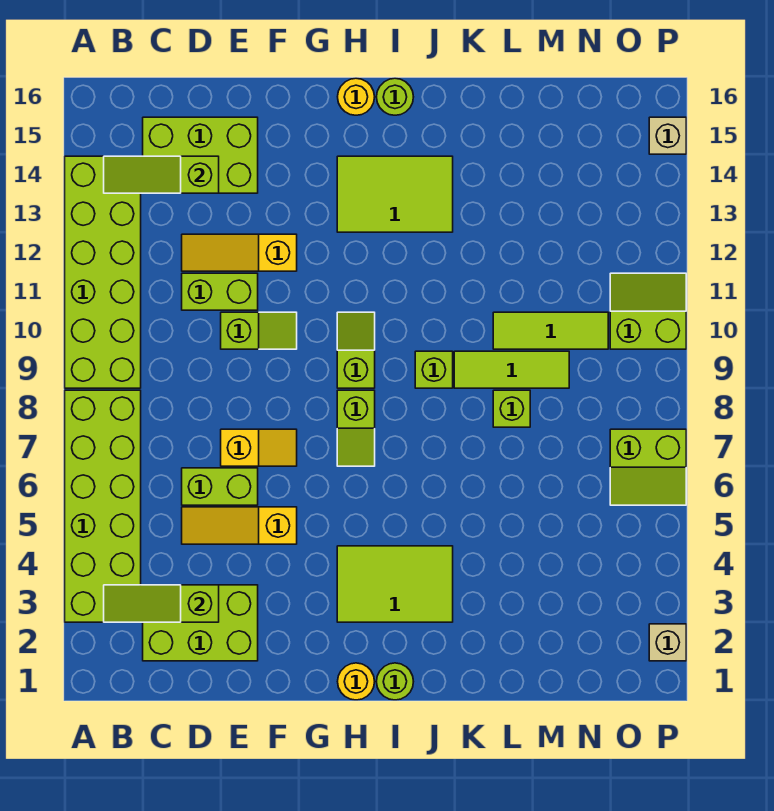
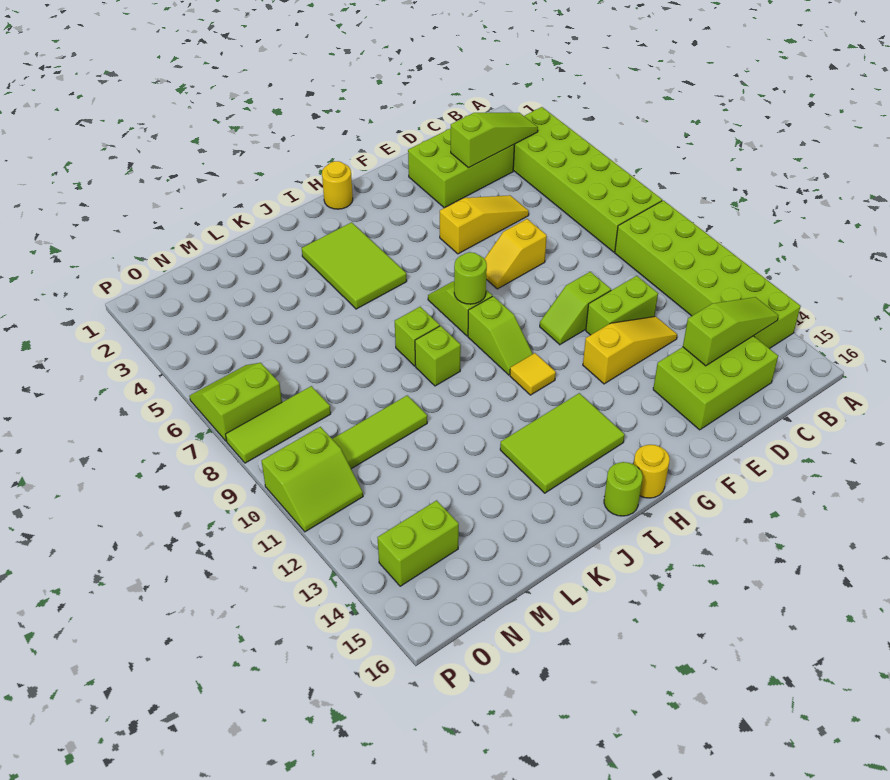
lime 1x2 brick [182,468,258,505] -> lime 1x2 brick moved to [378,500,459,586]
lime 2x3 tile [337,546,453,622] -> lime 2x3 tile turned to [302,222,407,309]
none -> yellow 1x1 tile [510,353,556,395]
lime 1x1 round brick [376,663,414,700] -> lime 1x1 round brick moved to [454,252,487,304]
lime 1x3 tile [454,351,569,388] -> lime 1x3 tile moved to [225,386,331,463]
lime 1x1 brick [493,390,530,427] -> lime 1x1 brick moved to [395,307,440,366]
tan 1x1 brick [649,624,686,661] -> none
tan 1x1 brick [649,117,686,154] -> none

